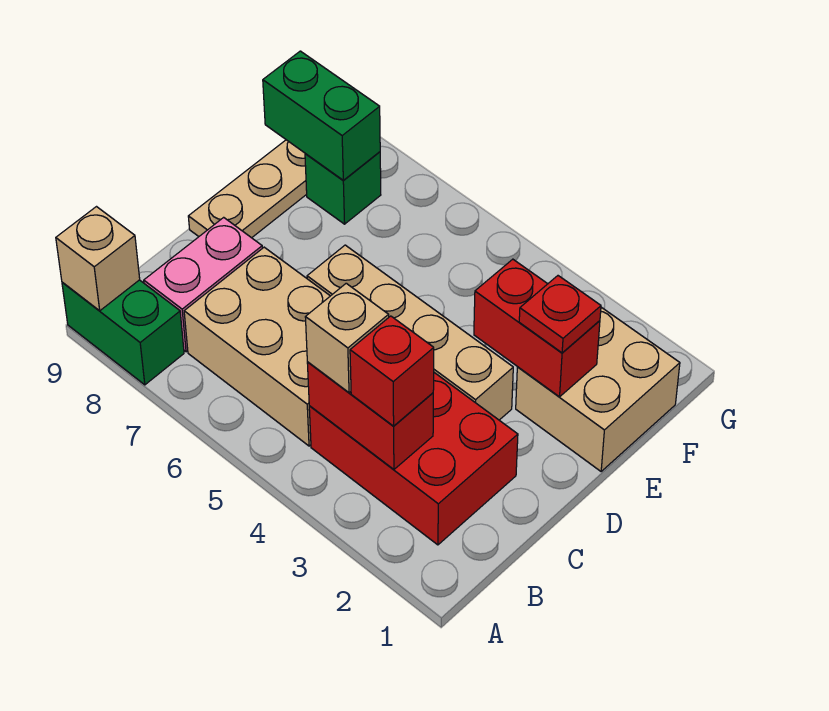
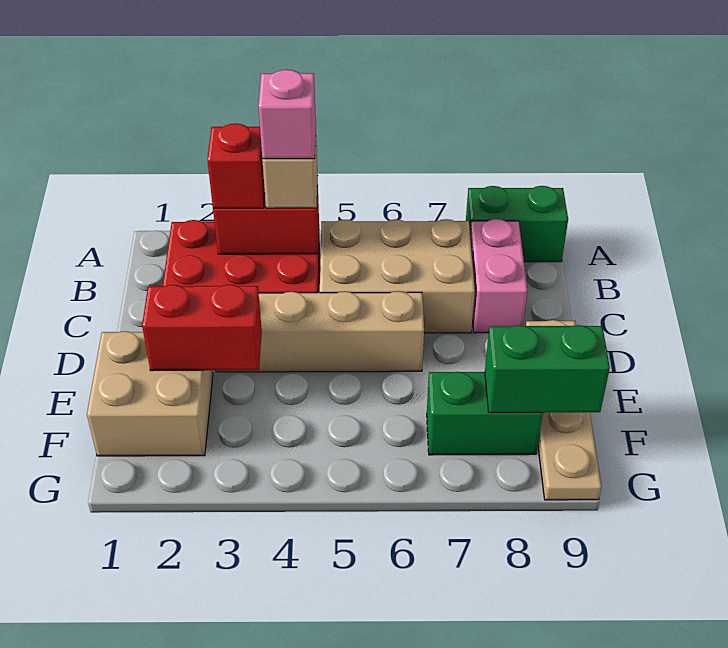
tan 1x1 brick [56,207,140,311] -> none
none -> pink 1x1 brick [258,70,316,159]
red 1x1 plate [519,276,601,353] -> none
green 1x1 brick [305,152,381,224] -> green 1x2 brick [427,372,543,455]

